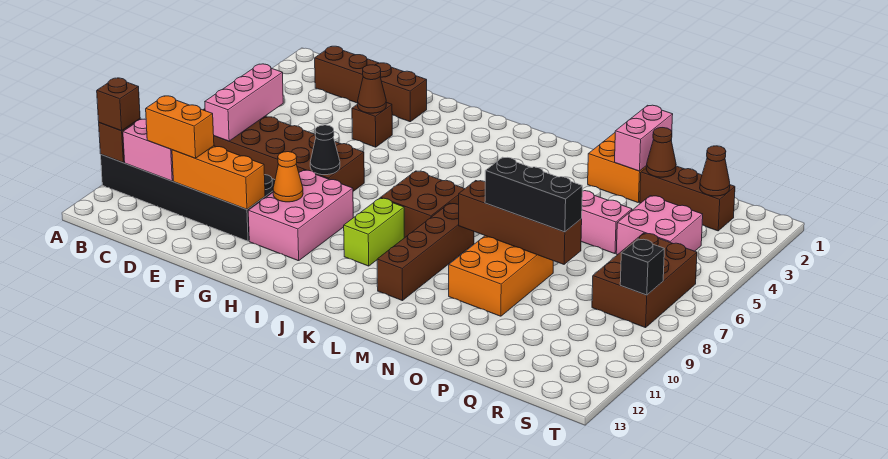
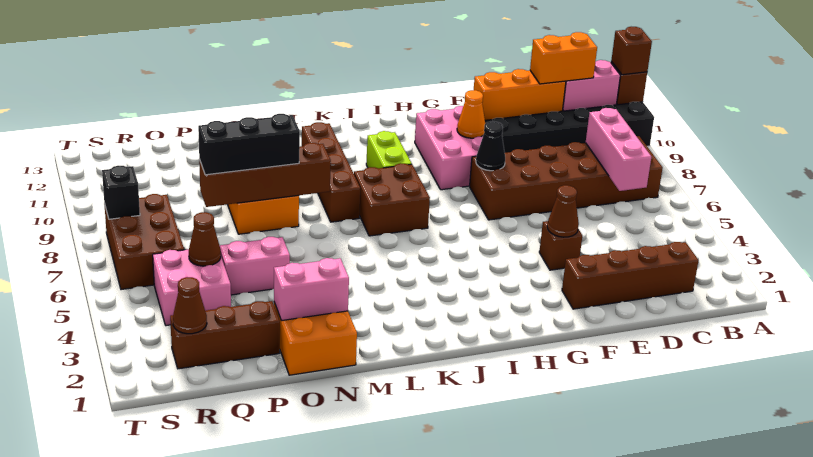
pink 1x2 brick [615,105,673,171] -> pink 1x2 brick turned to [274,258,349,321]
brown 1x1 cone [646,128,676,177] -> brown 1x1 cone moved to [189,212,221,266]

